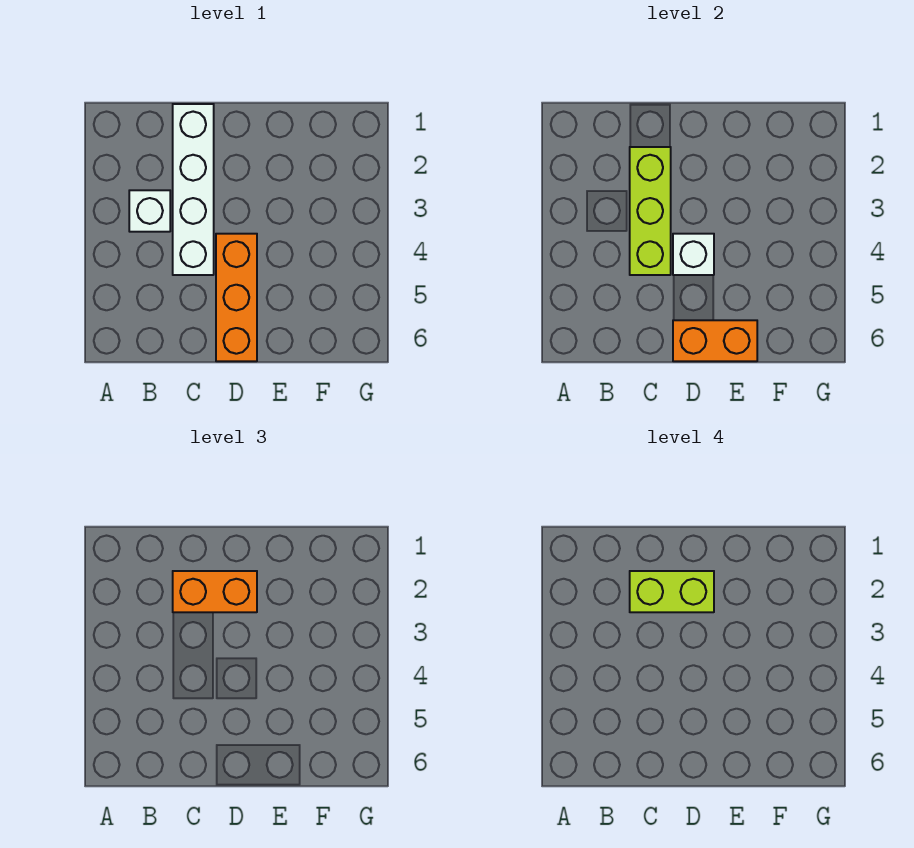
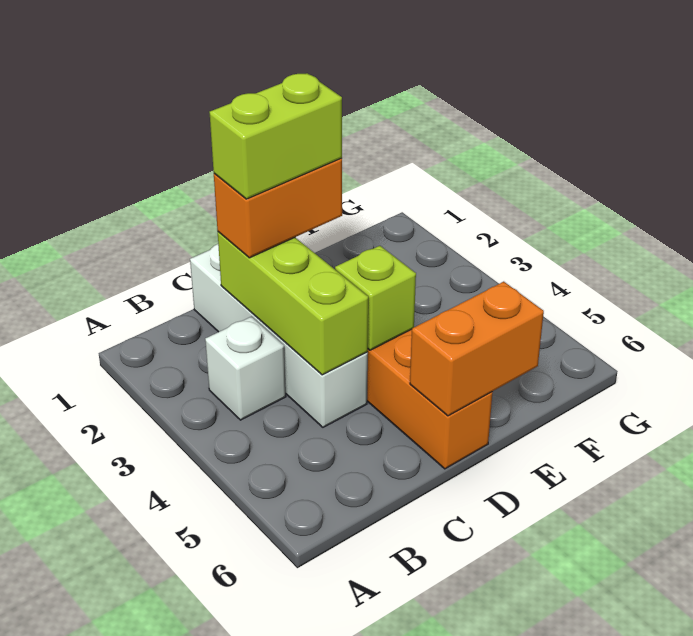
white 1x1 brick [673,234,714,275] -> lime 1x1 brick [335,246,416,350]

